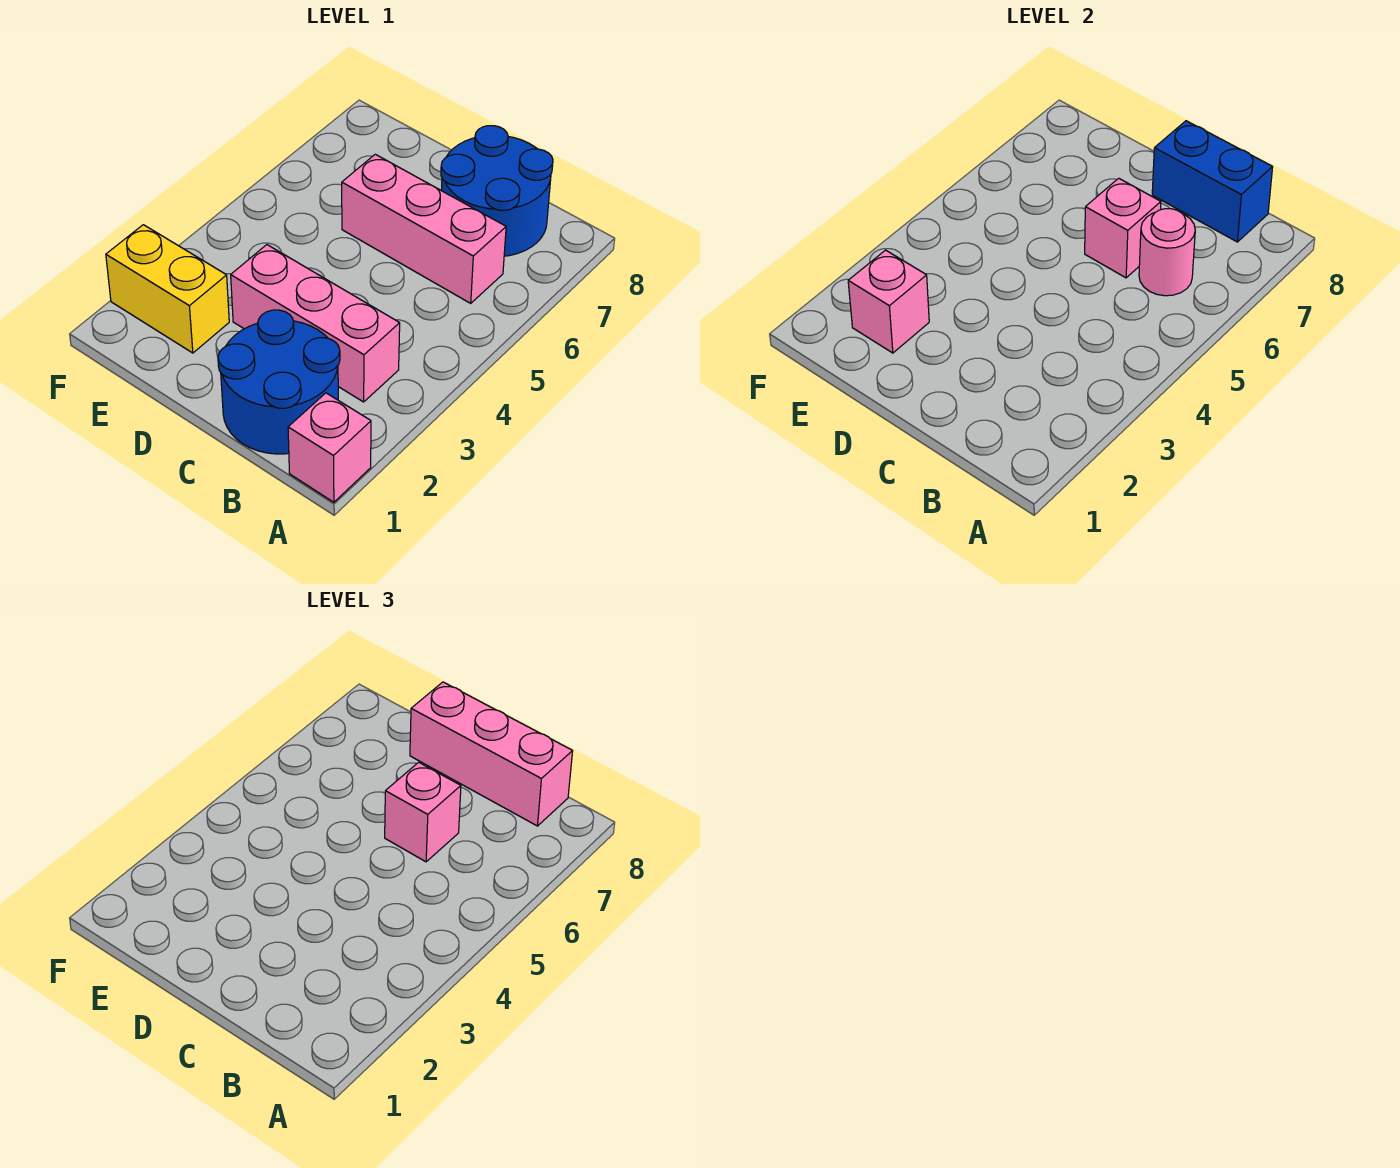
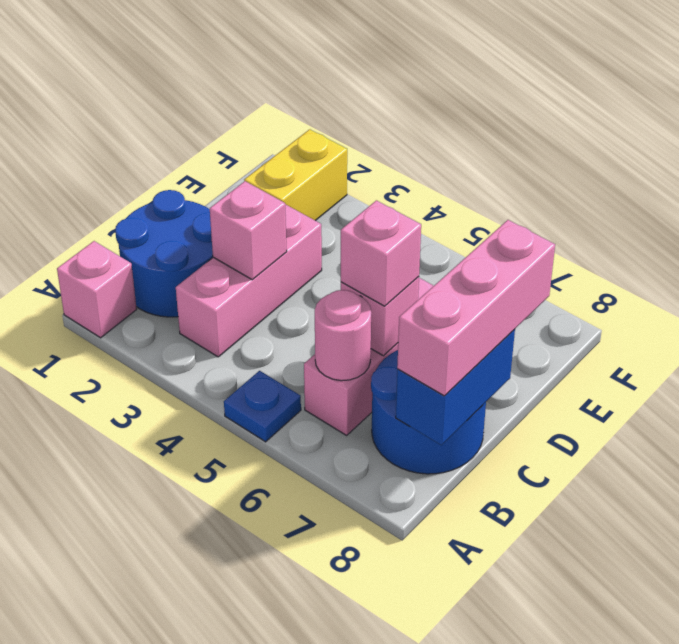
none -> blue 1x1 plate [224,371,301,442]
pink 1x1 brick [848,250,929,353] -> pink 1x1 brick moved to [210,181,287,280]

